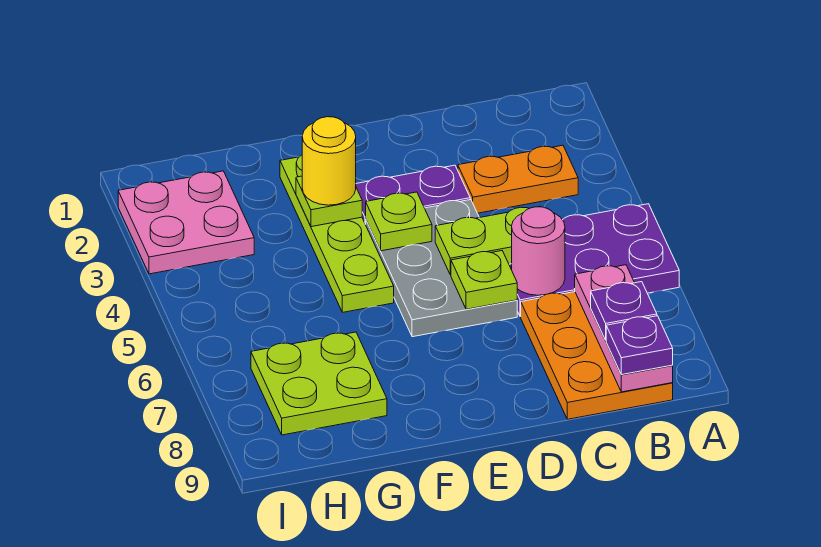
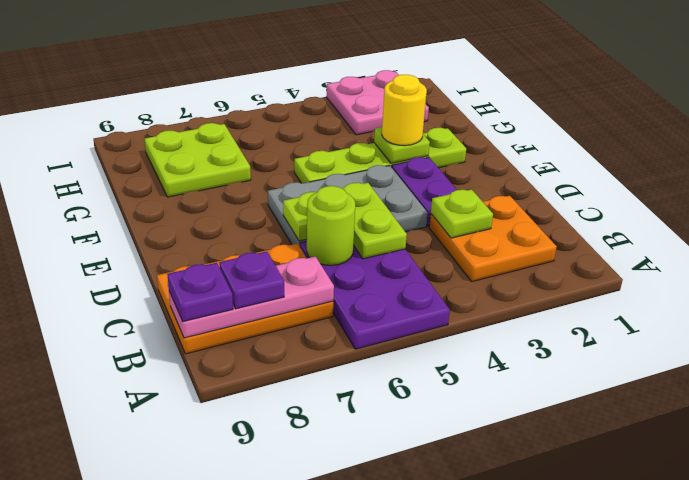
orange 1x2 plate [458,145,578,213] -> orange 2x2 plate [429,196,557,282]
pink 1x1 round brick [512,207,565,295] -> lime 1x1 round brick [307,186,355,265]
lime 1x1 plate [366,192,432,251] -> lime 1x1 plate moved to [431,190,493,238]

